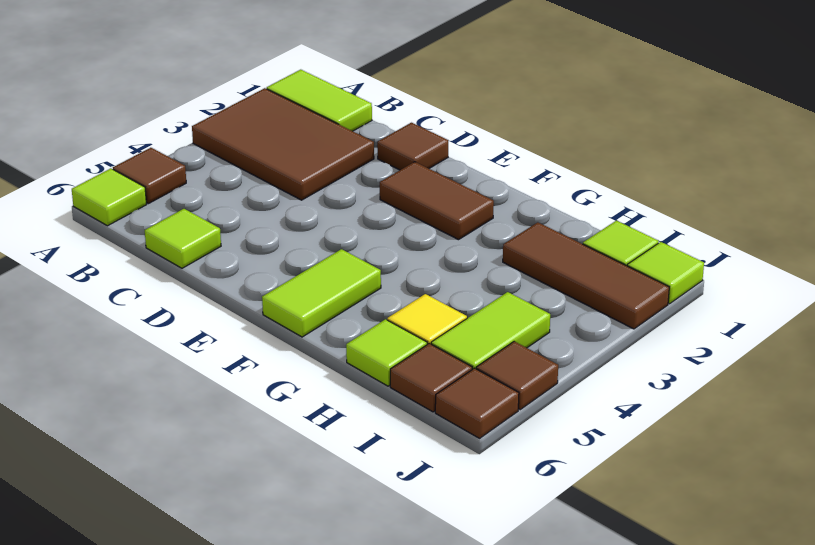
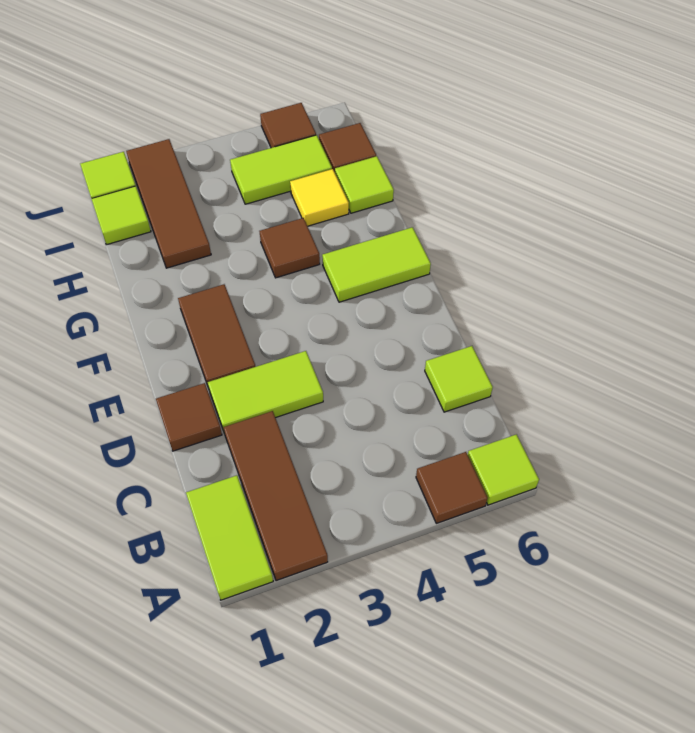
brown 2x3 tile [192,88,374,200] -> brown 1x3 tile [223,411,328,581]
none -> lime 1x2 tile [207,351,323,431]
brown 1x1 tile [435,368,519,438] -> brown 1x1 tile moved to [260,218,320,278]

